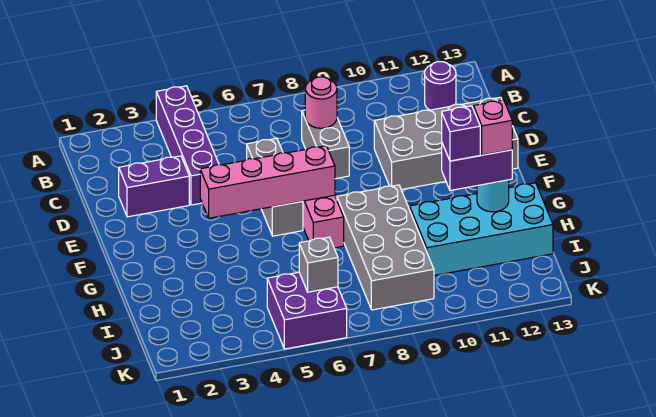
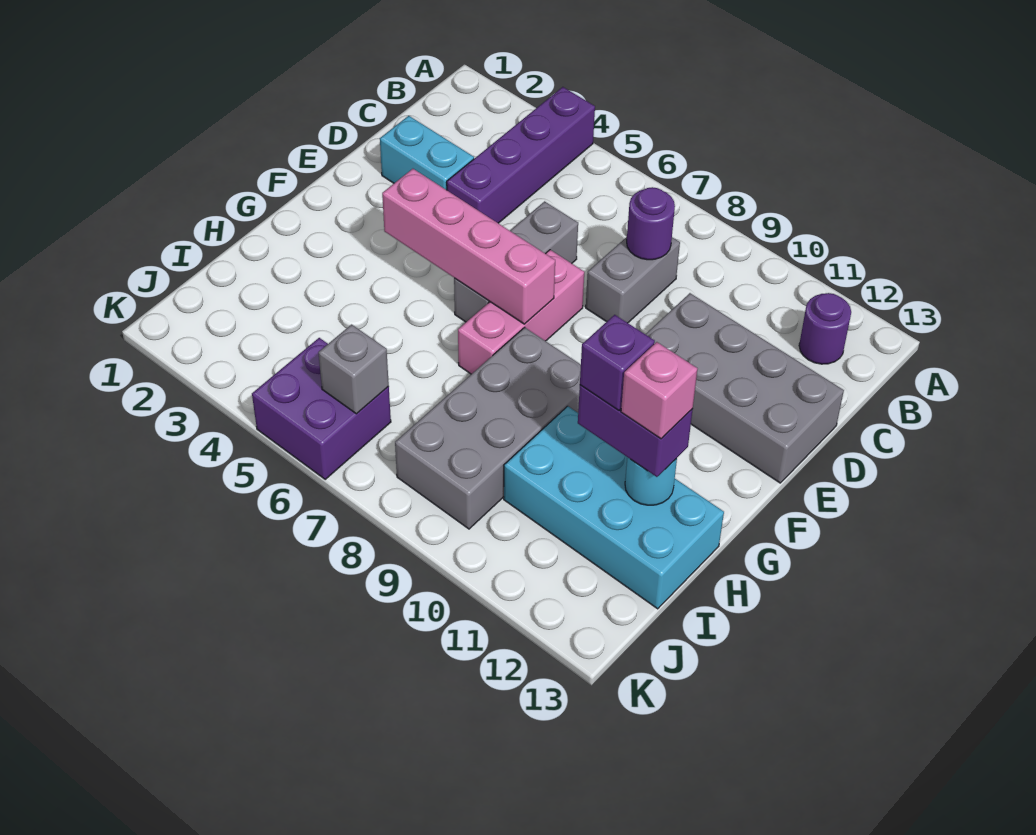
pink 1x1 round brick [305,77,337,128] -> purple 1x1 round brick [627,187,675,260]
purple 1x2 brick [119,156,189,217] -> cyan 1x2 brick [380,116,474,190]

